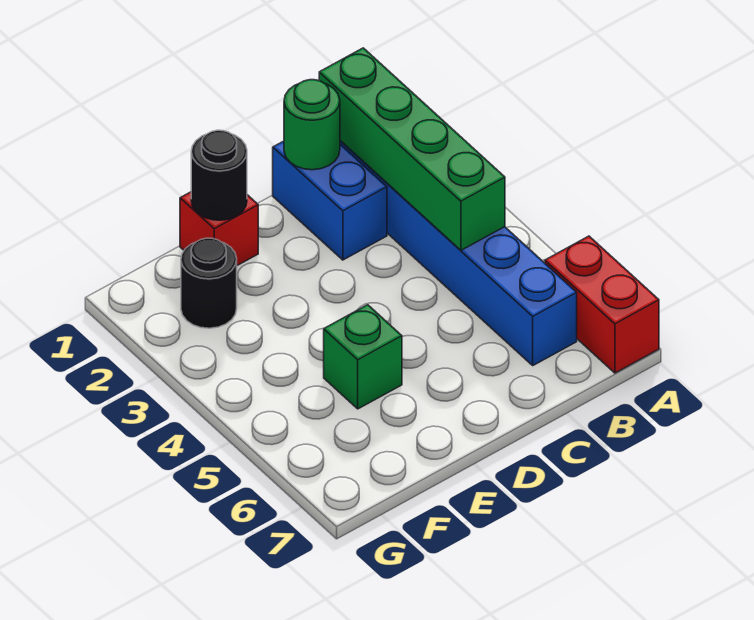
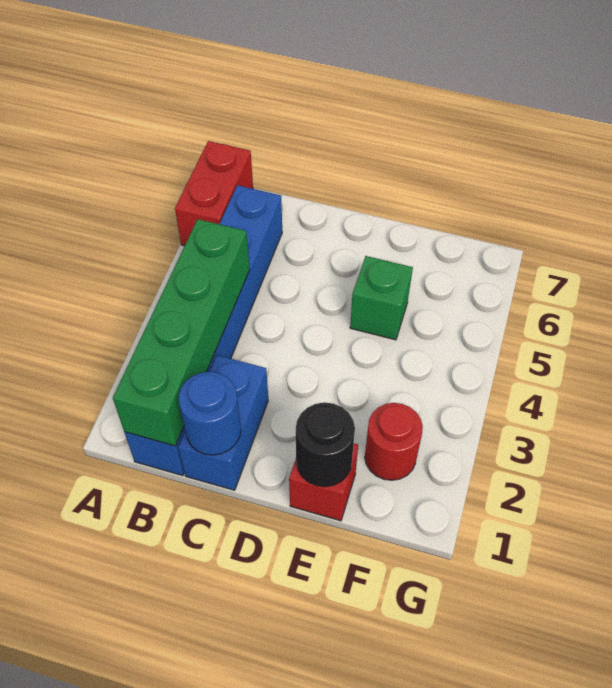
green 1x1 round brick [284,80,340,170] -> blue 1x1 round brick [179,372,241,455]
black 1x1 round brick [181,238,237,328] -> red 1x1 round brick [365,403,423,480]

